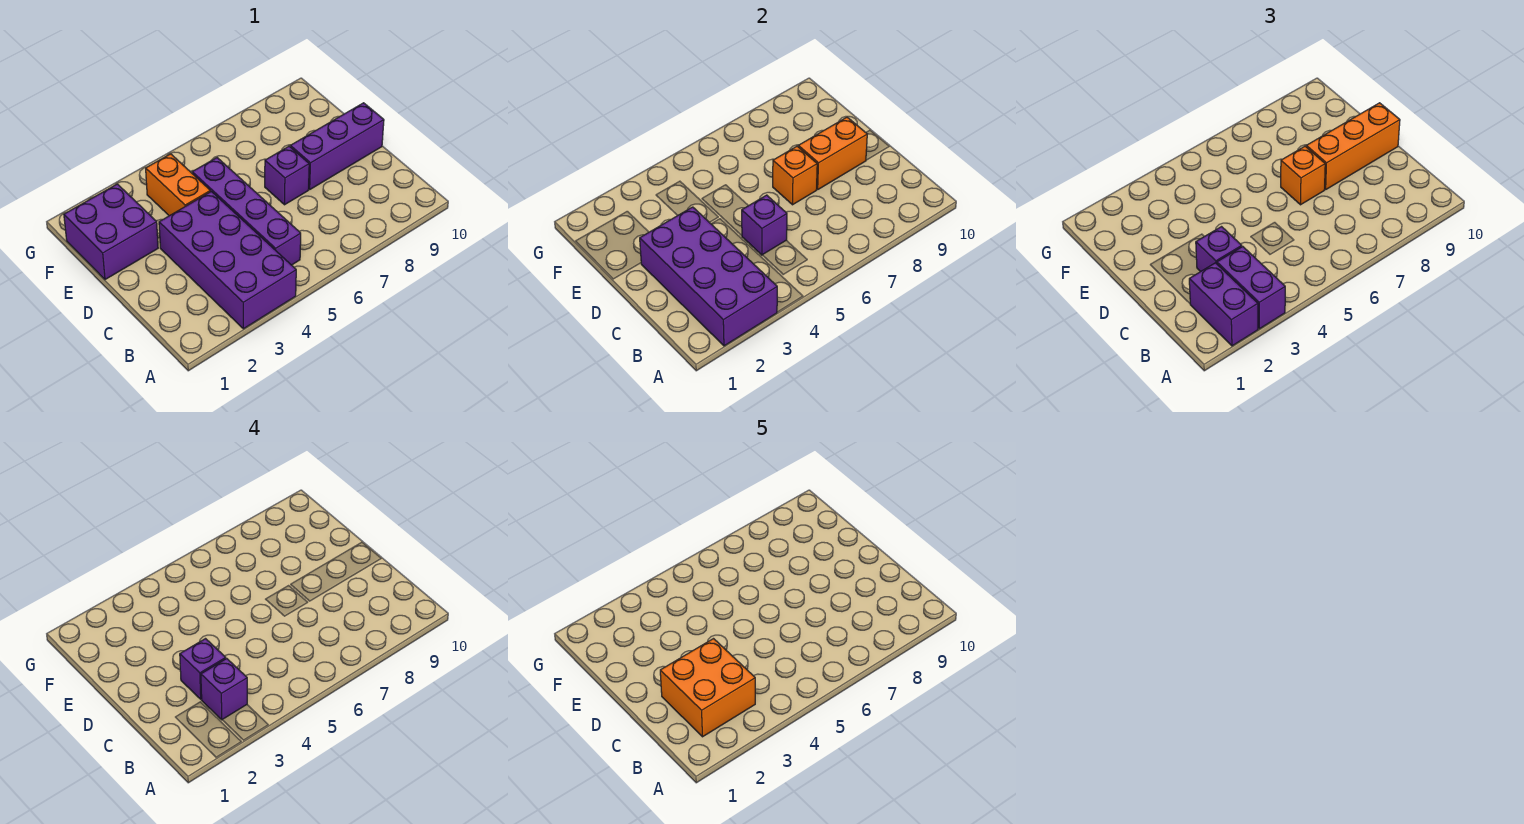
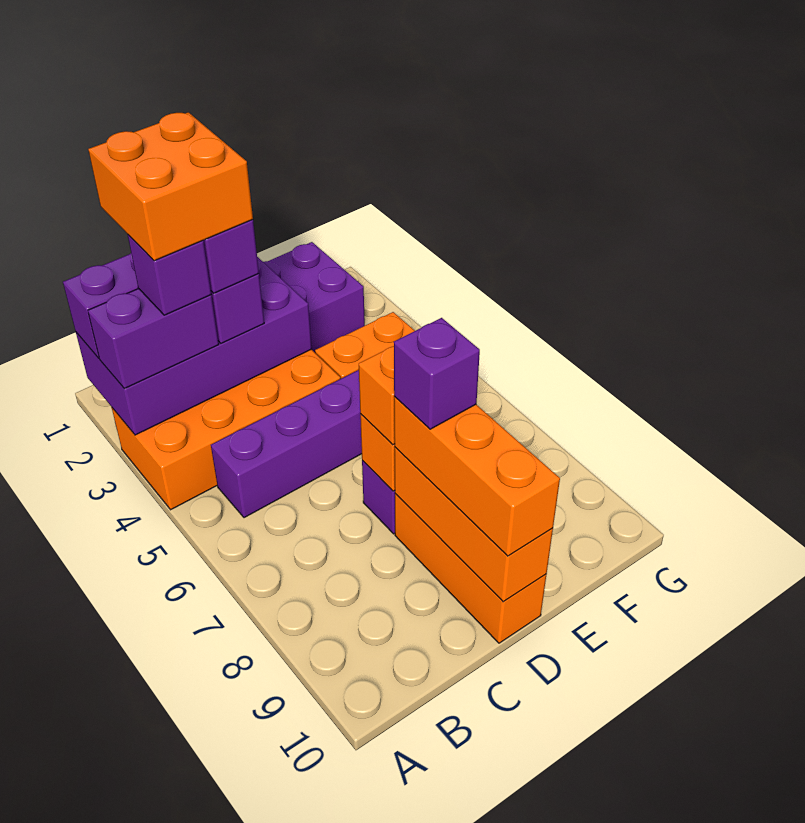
purple 2x4 brick [159,191,296,329] -> orange 2x4 brick [112,350,340,510]
purple 1x1 brick [742,195,787,255] -> purple 1x1 brick moved to [394,318,480,429]
purple 1x3 brick [290,103,384,189] -> orange 1x3 brick [395,494,547,643]
orange 1x2 brick [798,117,867,189] -> orange 1x3 brick [395,447,553,602]

